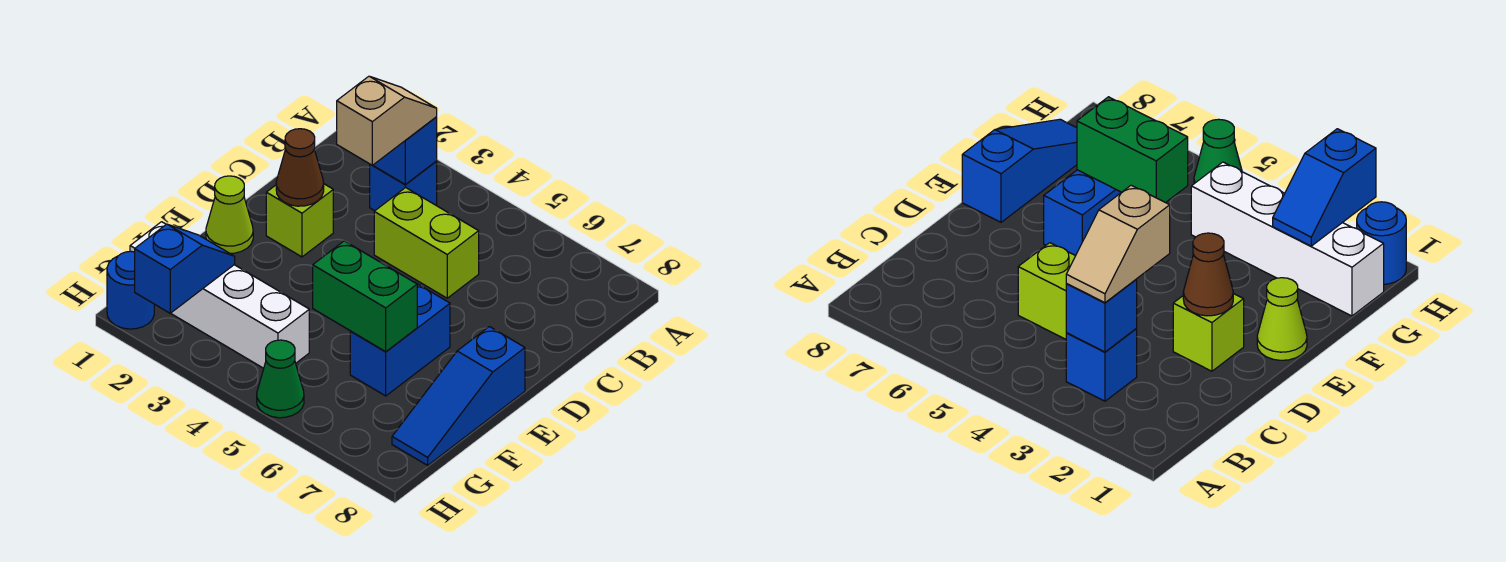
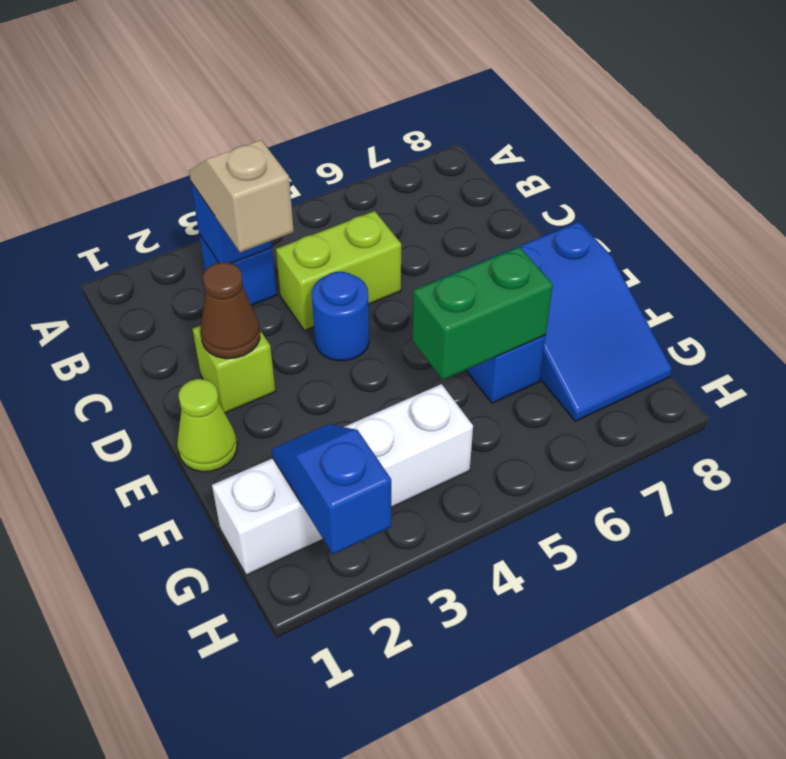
blue 1x3 slope [392,327,525,465] -> blue 2x3 slope [486,222,672,421]
blue 1x1 round brick [107,251,154,329] -> blue 1x1 round brick moved to [312,272,369,361]
green 1x1 cone [257,340,304,418] -> none

